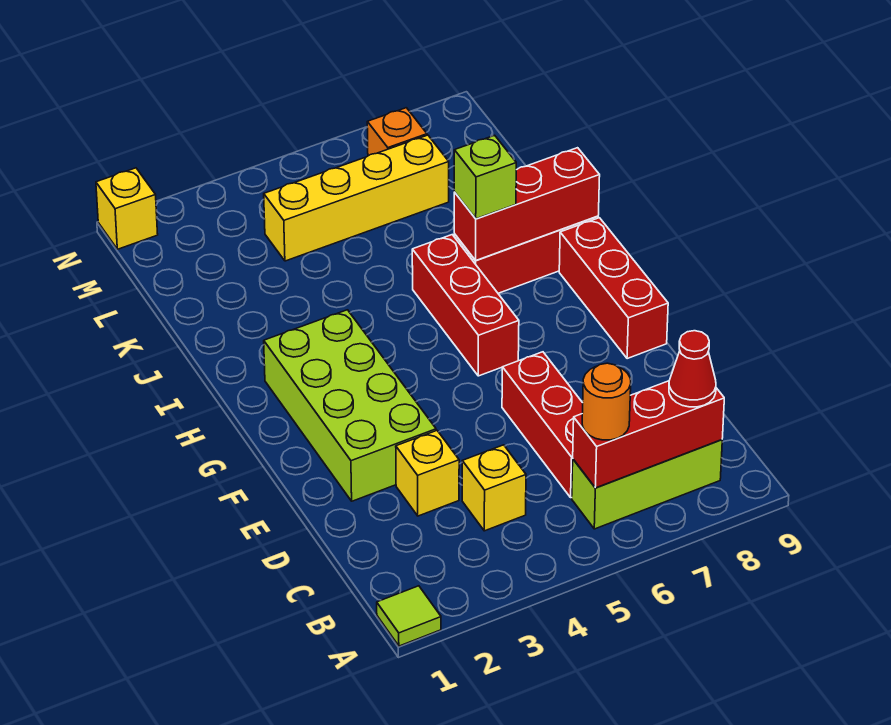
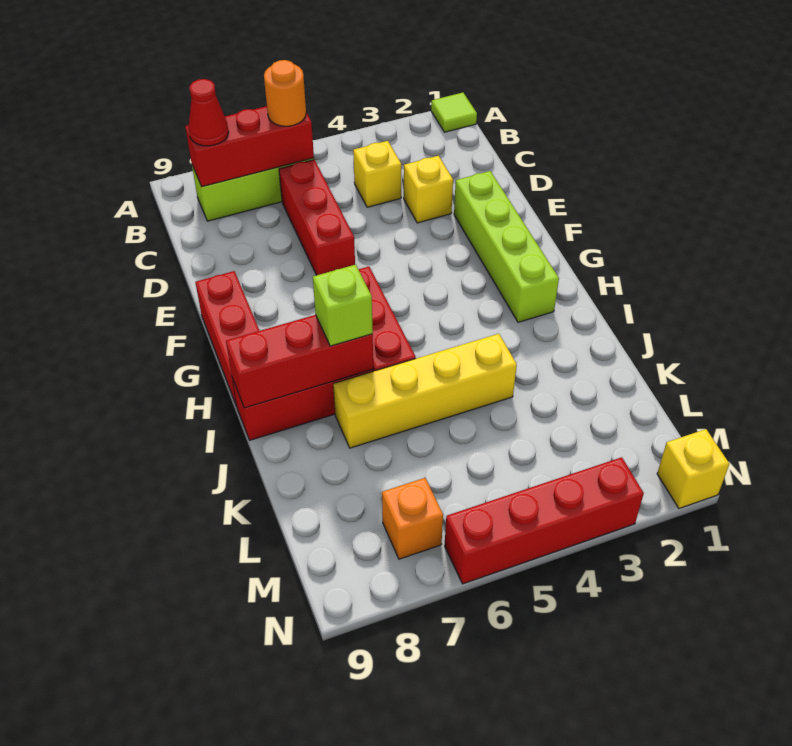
lime 2x4 brick [264,310,436,501] -> lime 1x4 brick [454,171,559,322]
yellow 1x4 brick [264,135,449,261] -> yellow 1x4 brick moved to [333,334,517,448]
none -> red 1x4 brick [445,457,644,584]

